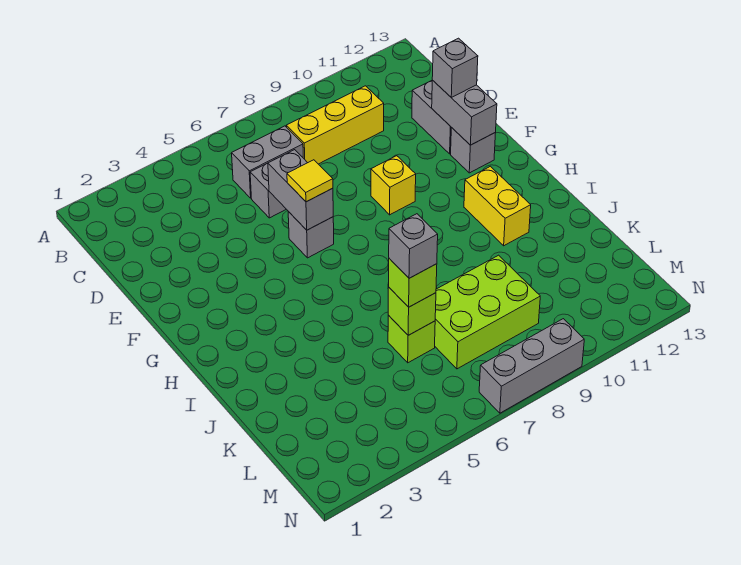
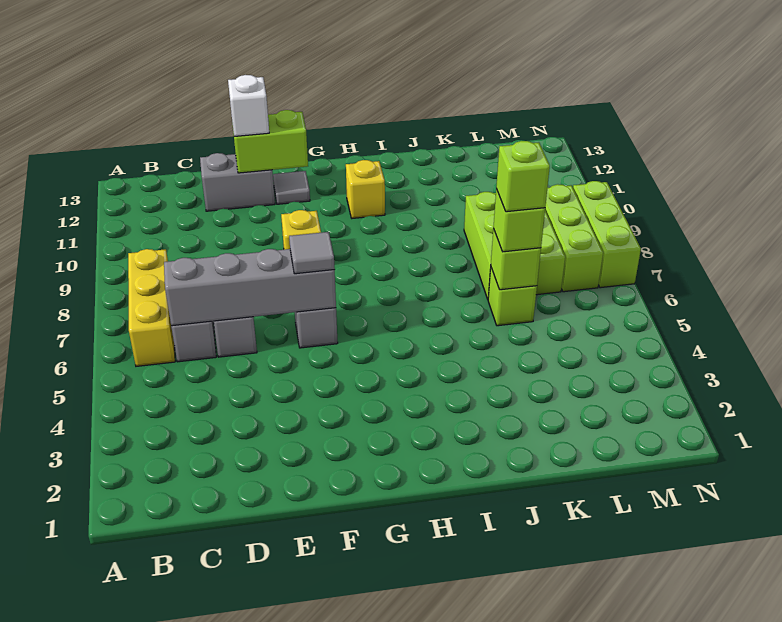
yellow 1x3 brick [286,86,384,164] -> yellow 1x3 brick moved to [128,249,175,366]
grey 1x2 brick [268,150,333,230] -> grey 1x4 brick [164,249,336,326]
grey 1x2 brick [432,80,497,145] -> lime 1x2 brick [233,110,308,173]
grey 1x1 brick [432,38,478,97] -> white 1x1 brick [228,75,269,136]
yellow 1x1 tile [287,160,333,202] -> grey 1x1 tile [289,232,335,274]
grey 1x1 brick [451,127,496,173] -> grey 1x1 tile [273,171,310,204]
yellow 1x2 brick [464,166,531,246] -> yellow 1x1 brick [346,160,385,218]
grey 1x1 brick [389,214,438,278] -> lime 1x1 brick [496,141,550,212]
none -> lime 1x3 brick [545,184,603,292]
grey 1x3 brick [479,319,584,413] -> lime 1x3 brick [573,181,641,288]

